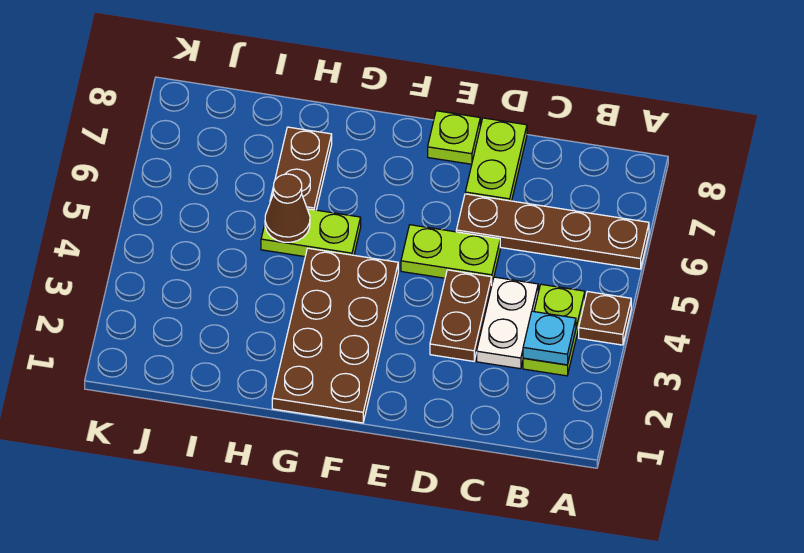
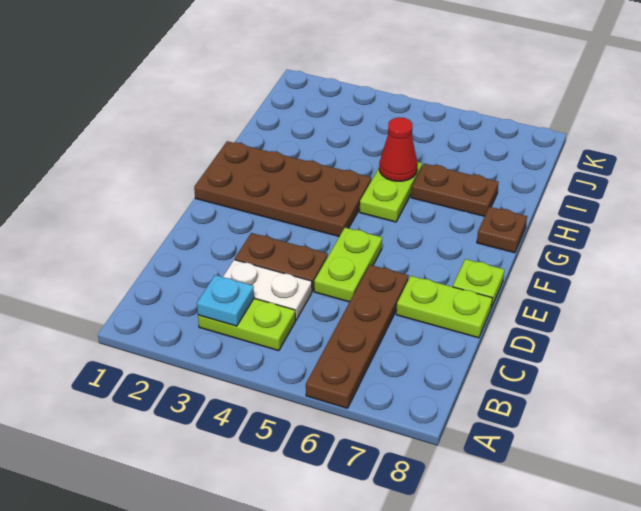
brown 1x1 plate [579,292,631,345] -> brown 1x1 plate moved to [477,207,527,253]
brown 1x1 cone [265,174,310,242] -> red 1x1 cone [379,117,418,181]

